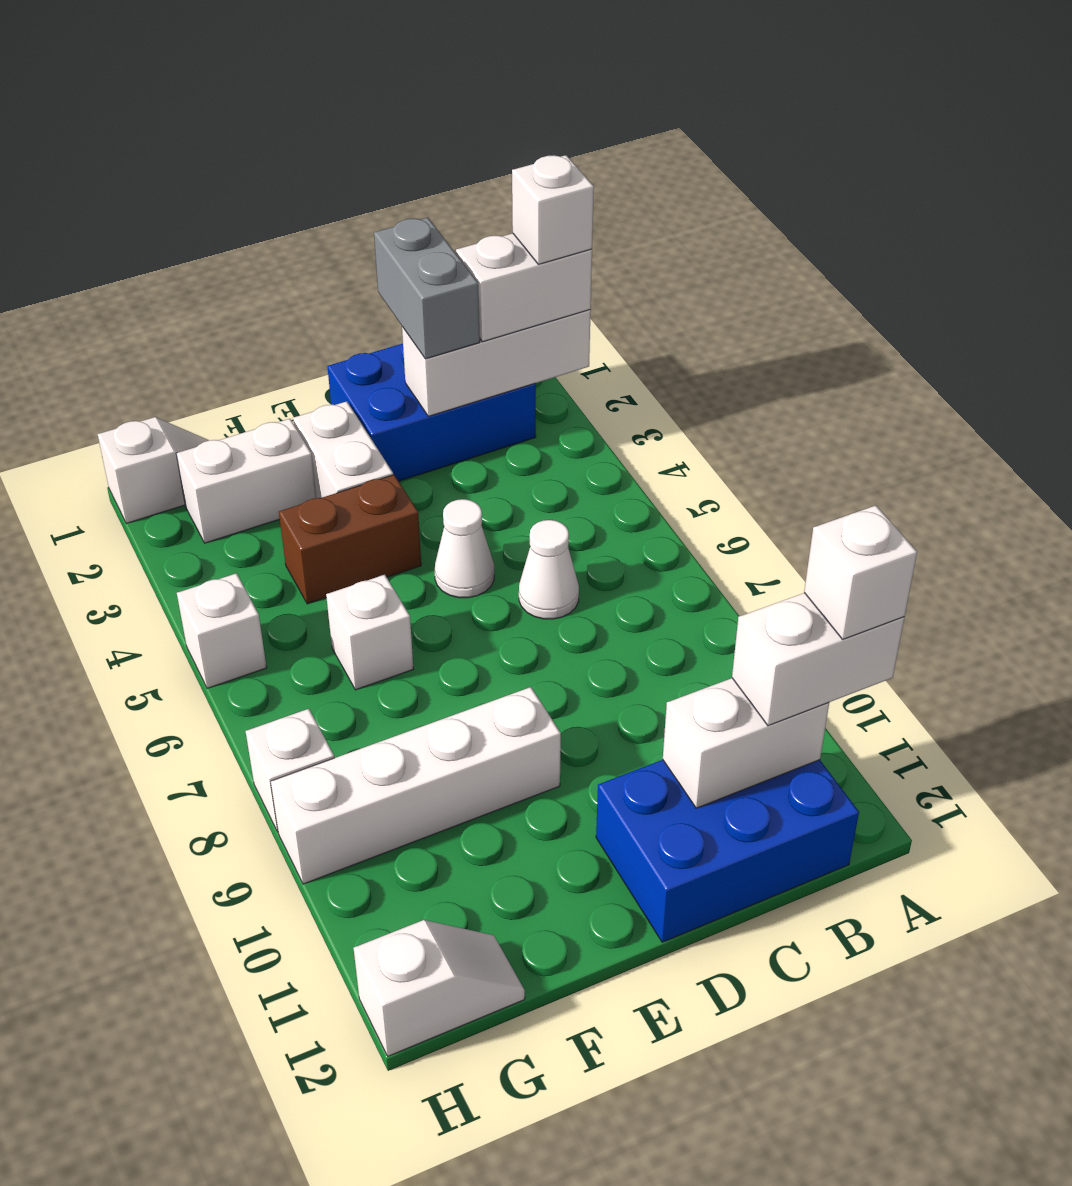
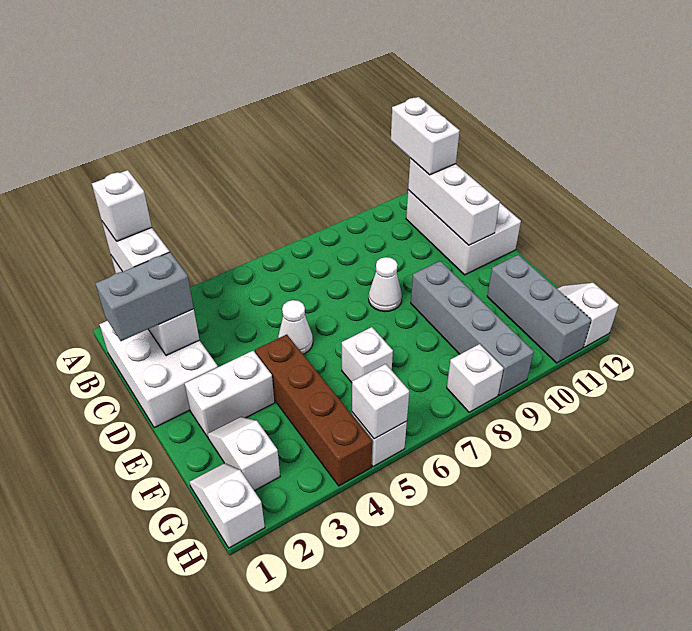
white 1x1 brick [804,505,917,639] -> white 1x1 brick moved to [352,364,409,439]
blue 2x3 brick [327,344,536,481] -> white 2x3 brick [99,321,218,428]
blue 2x3 brick [596,760,859,942] -> white 2x3 brick [406,190,521,275]
white 1x2 brick [663,678,829,808] -> white 1x3 brick [408,158,500,245]
white 1x1 cone [519,520,579,619] -> white 1x1 cone moved to [369,257,402,312]
brown 1x2 brick [279,475,421,604] -> brown 1x4 brick [255,334,372,486]
white 1x4 brick [271,687,561,884] -> grey 1x4 brick [411,261,534,395]
white 1x2 brick [176,419,316,543] -> white 1x2 slope [208,417,280,491]
none -> grey 1x3 brick [487,255,591,363]

